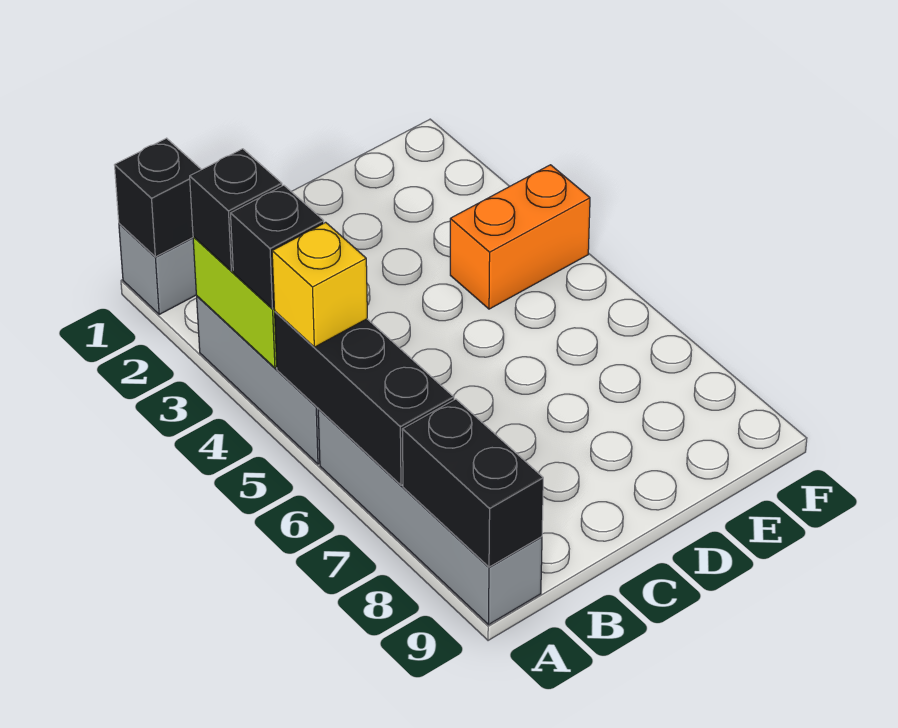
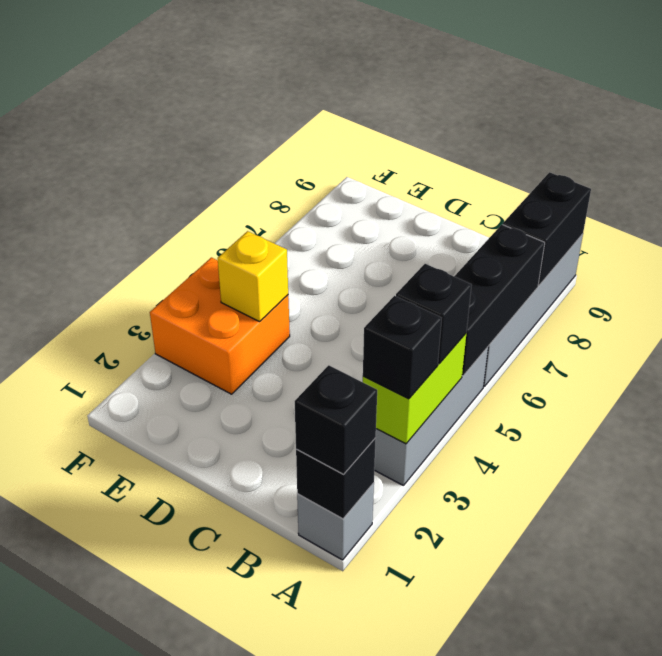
none -> black 1x1 brick [295,365,377,474]
yellow 1x1 brick [272,222,367,347] -> yellow 1x1 brick moved to [218,231,288,322]
orange 1x2 brick [450,165,590,309] -> orange 2x2 brick [150,258,290,394]

